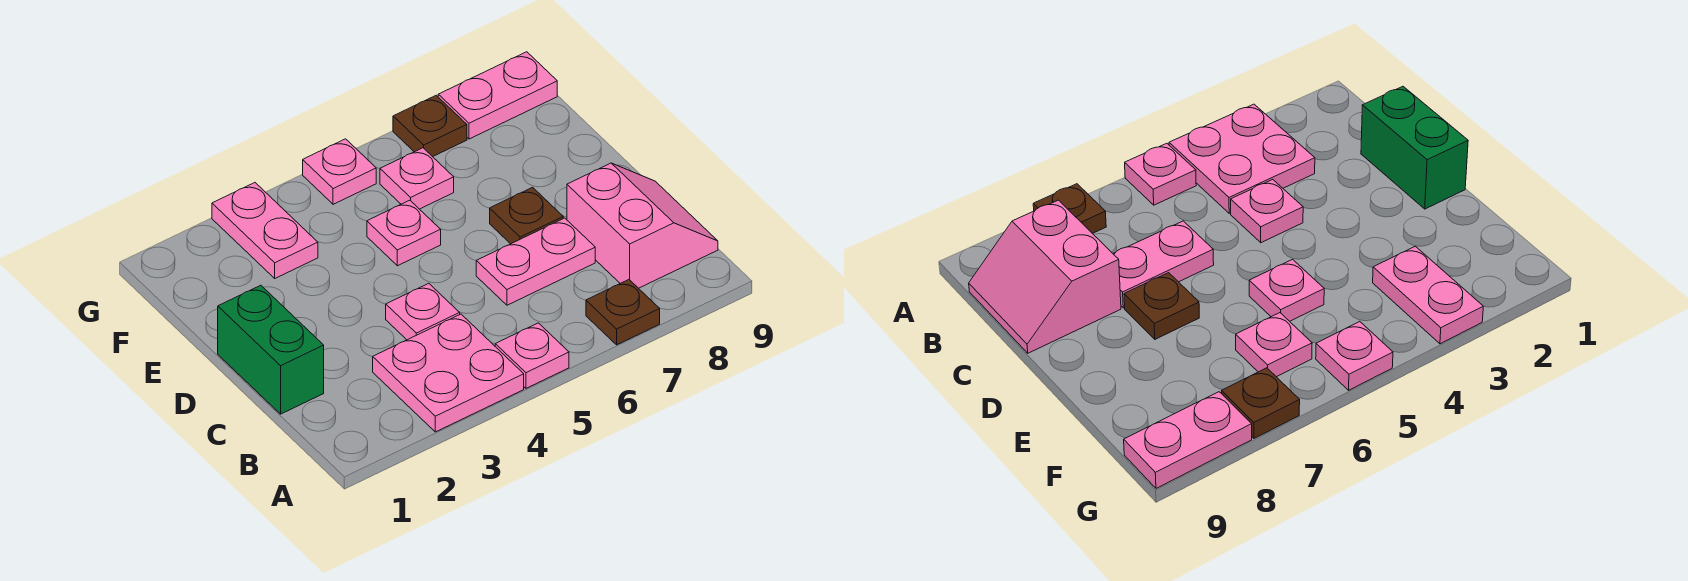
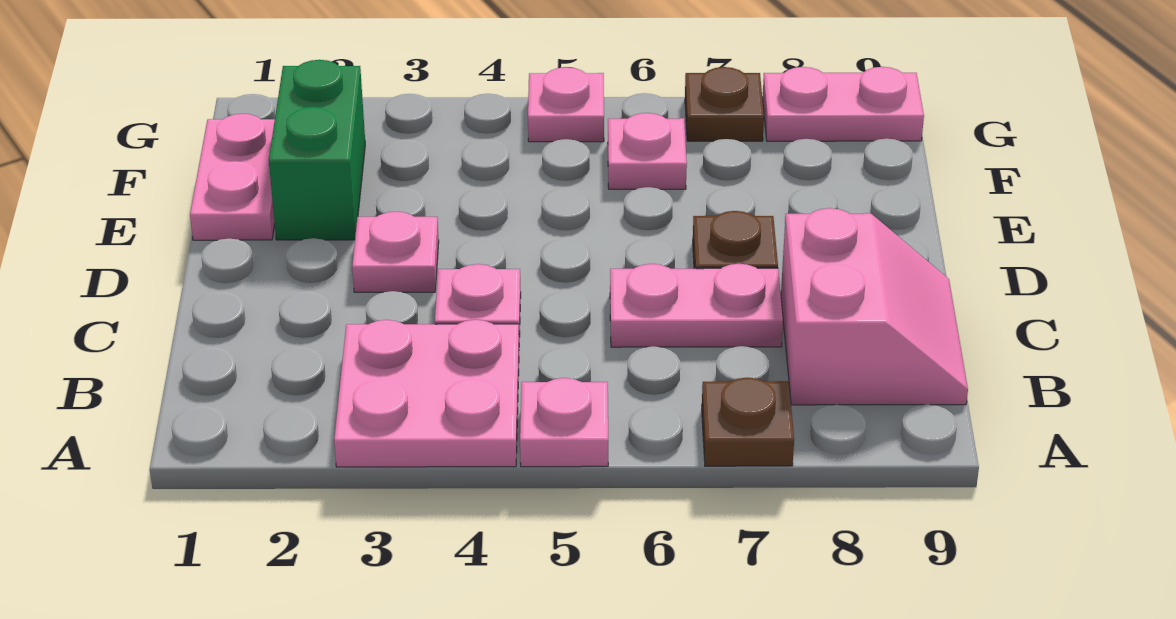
green 1x2 brick [218,285,324,414] -> green 1x2 brick moved to [269,60,365,240]
pink 1x1 plate [367,200,441,266] -> pink 1x1 plate moved to [352,212,439,292]
pink 1x2 plate [212,183,318,278] -> pink 1x2 plate moved to [190,114,275,240]

